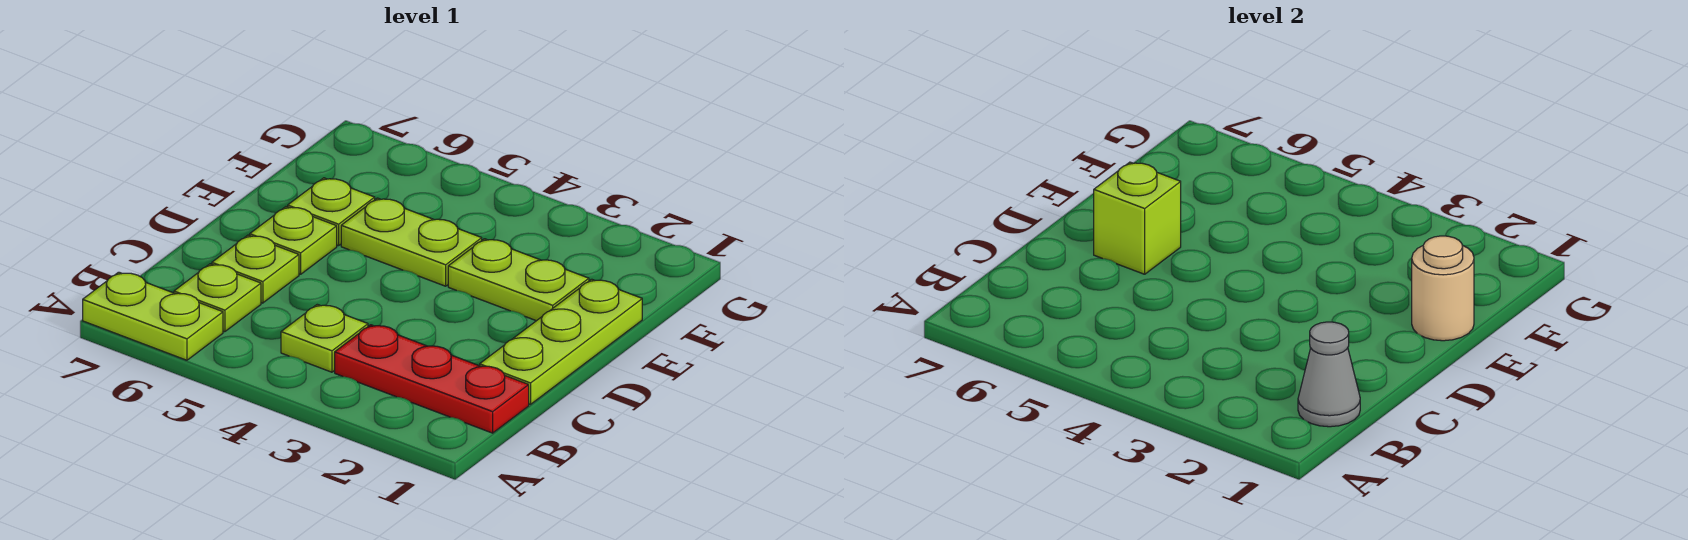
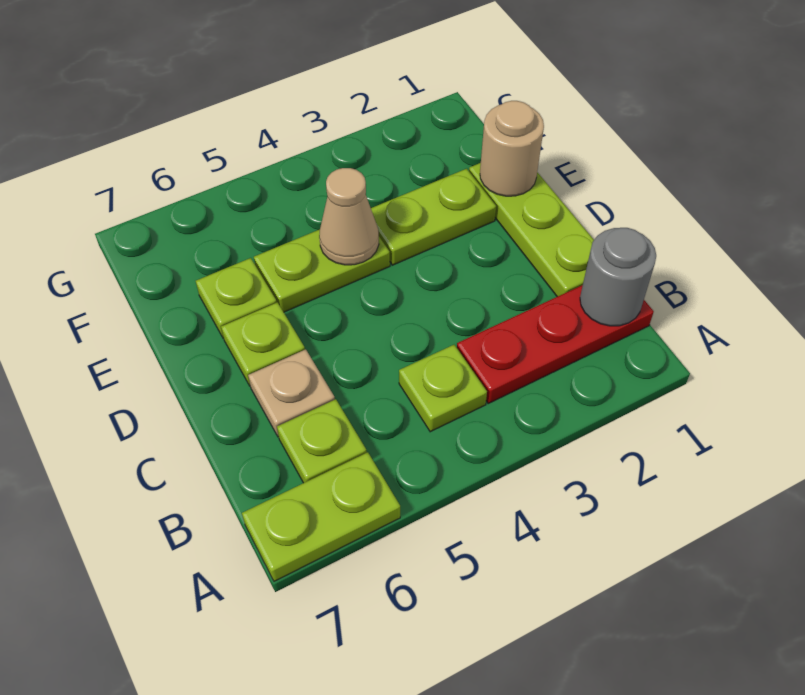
grey 1x1 cone [1298,322,1360,427] -> grey 1x1 round brick [580,228,656,326]
lime 1x1 plate [212,235,299,303] -> tan 1x1 plate [248,349,335,437]
lime 1x1 brick [1094,162,1181,274] -> none
none -> tan 1x1 cone [319,168,379,265]

